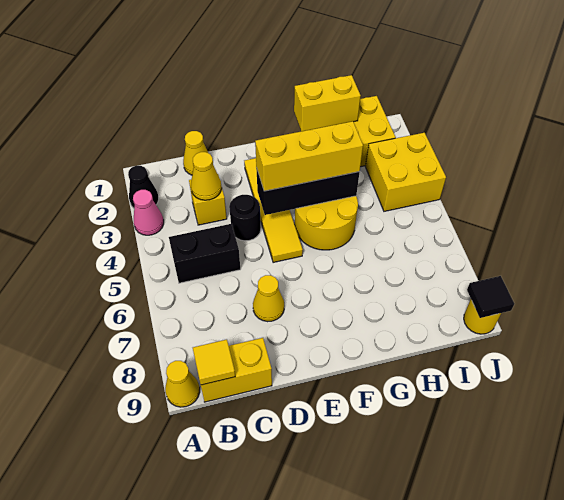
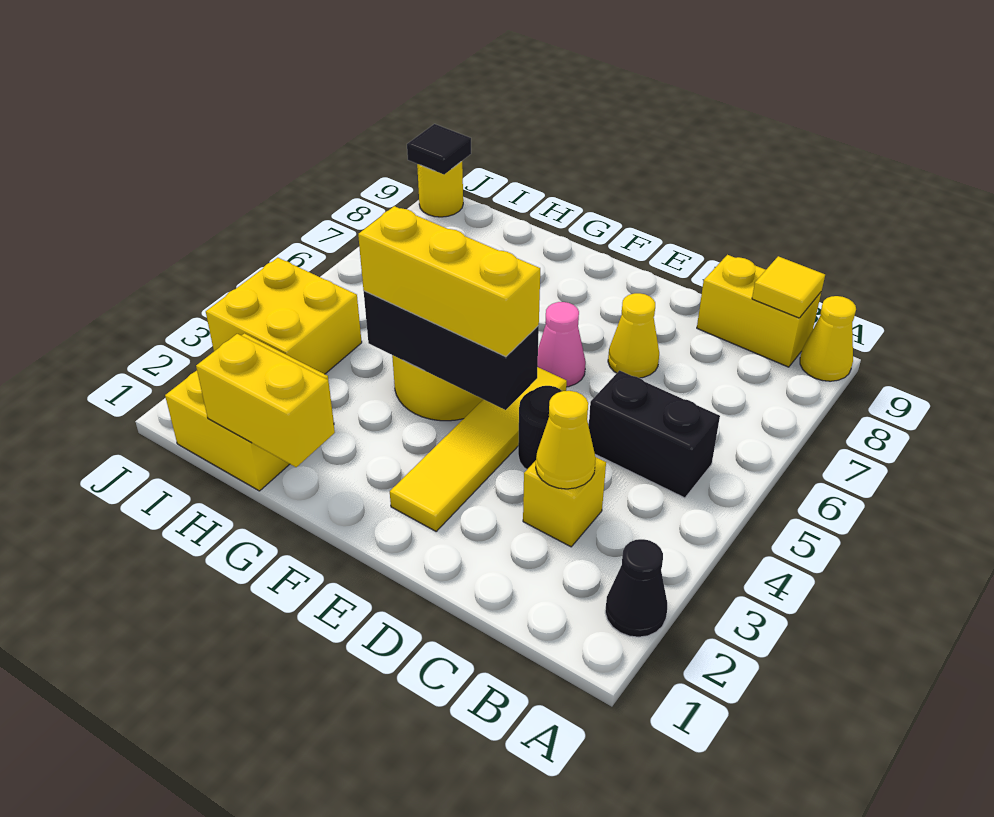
pink 1x1 cone [133,190,164,235] -> pink 1x1 cone moved to [538,302,586,387]
yellow 1x1 cone [183,131,208,175] -> none

